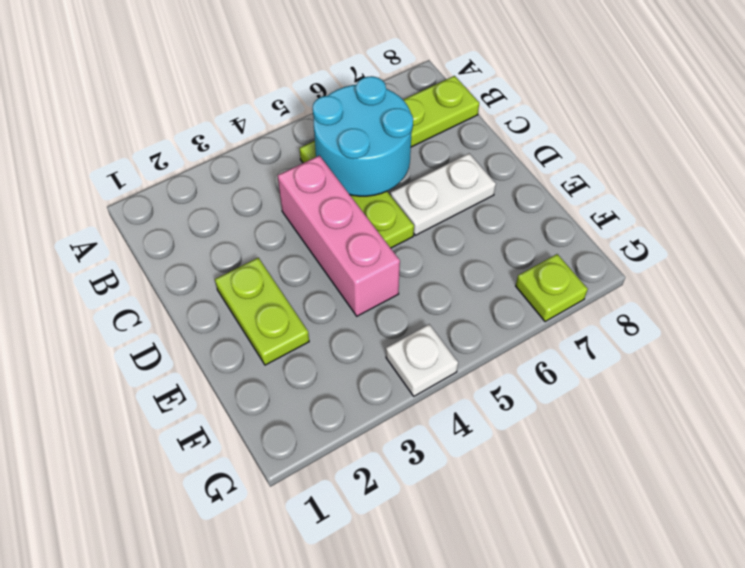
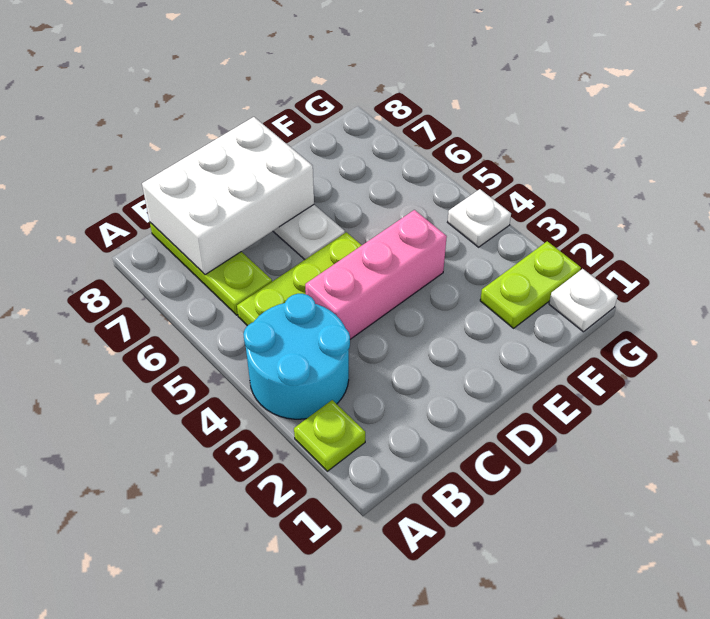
cyan 2x2 round brick [313,76,413,196] -> cyan 2x2 round brick moved to [243,294,350,419]
none -> white 2x3 brick [142,117,314,275]
lime 1x2 plate [215,258,309,365] -> lime 1x2 plate moved to [480,241,581,328]
none -> white 1x1 plate [549,269,617,332]
lime 1x1 plate [516,254,588,322] -> lime 1x1 plate moved to [294,400,365,471]

